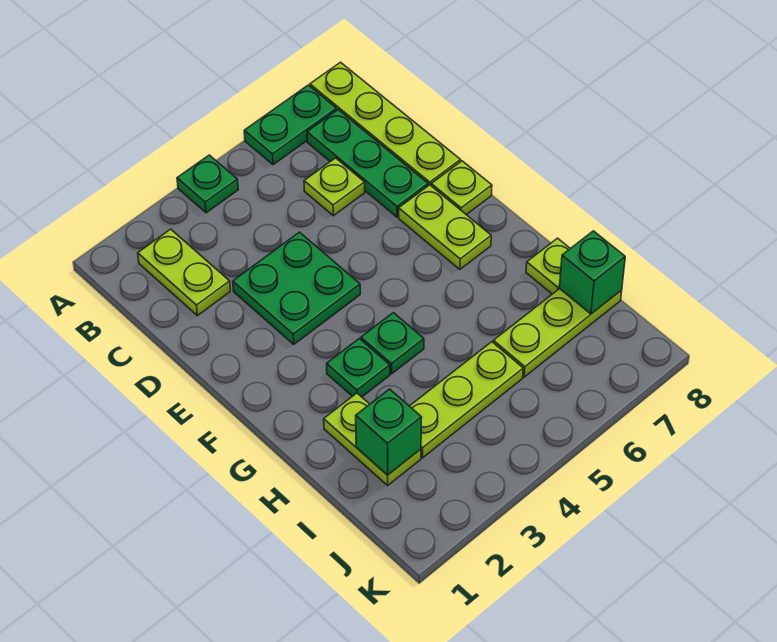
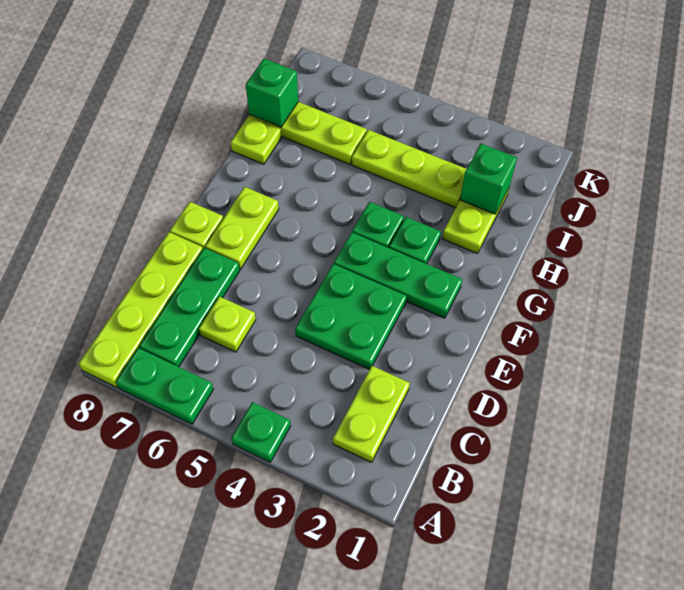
none -> green 1x3 plate [334,232,462,318]

